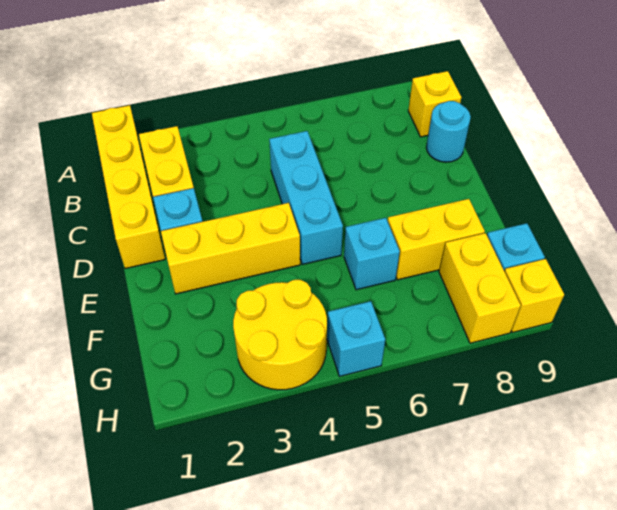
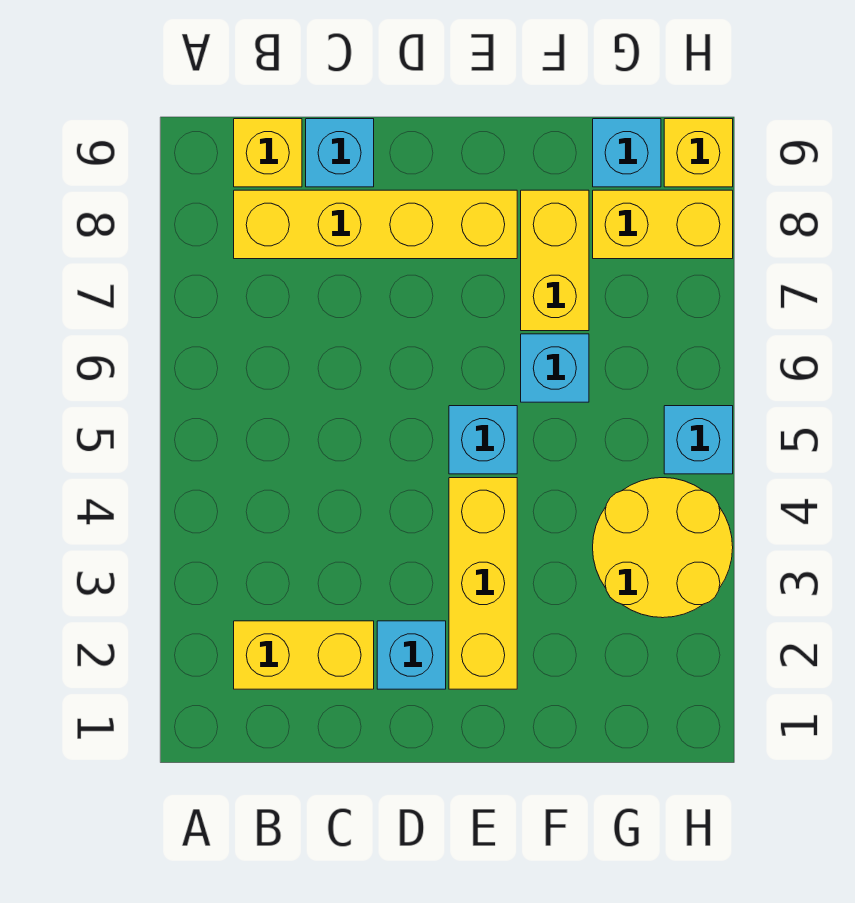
yellow 1x4 brick [92,105,165,269] -> yellow 1x4 brick moved to [234,190,517,259]
cyan 1x3 brick [269,131,343,264] -> cyan 1x1 brick [449,406,517,474]
cyan 1x1 round brick [426,101,471,162] -> cyan 1x1 brick [306,119,374,187]

